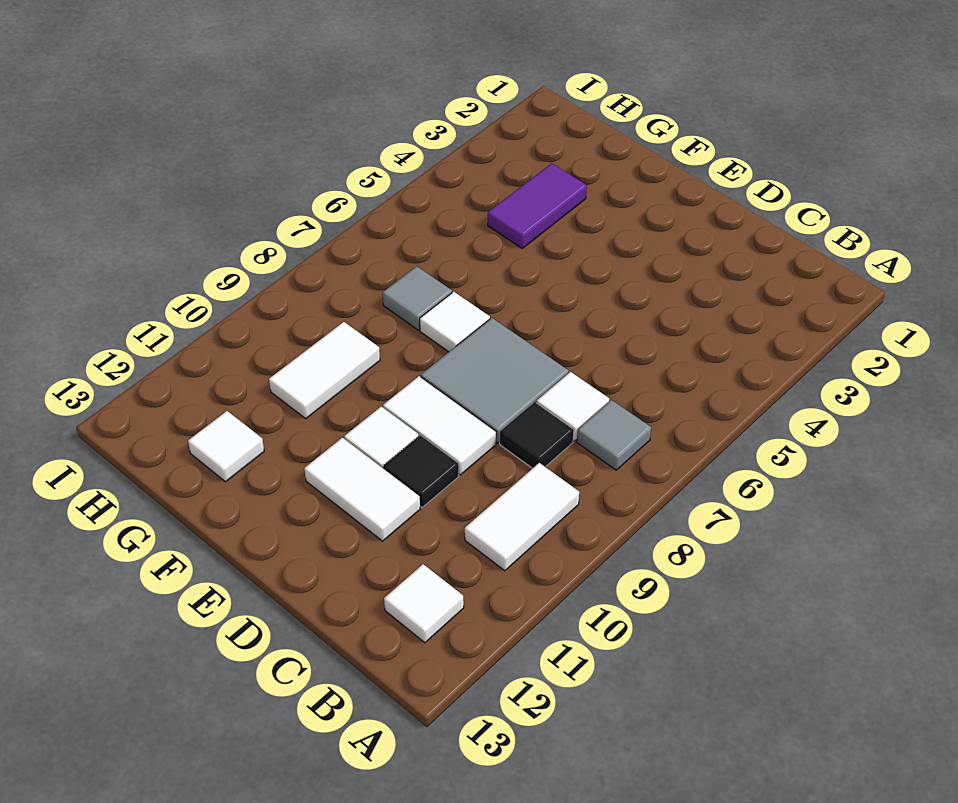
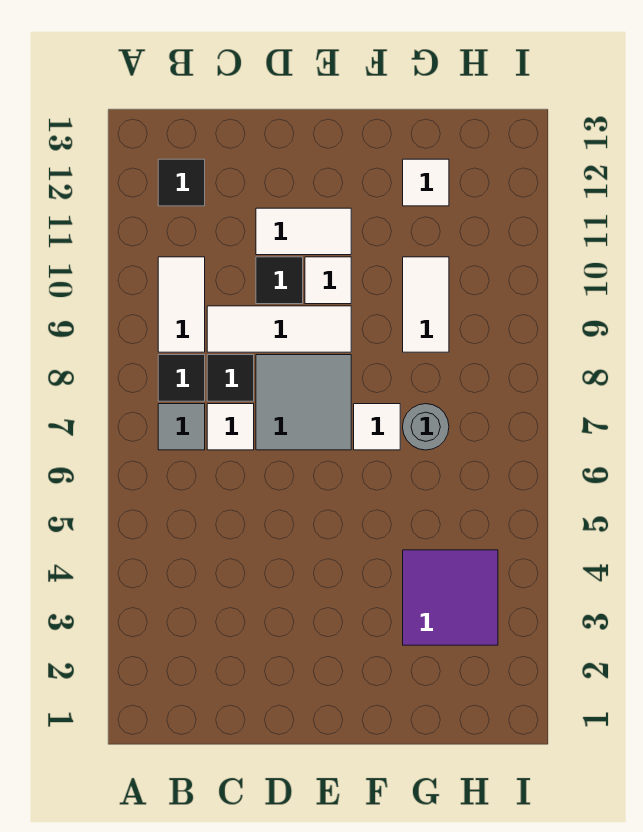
none -> black 1x1 tile [158,355,205,401]
white 1x1 tile [384,564,464,643] -> black 1x1 tile [158,159,205,206]
white 1x2 tile [383,376,496,475] -> white 1x3 tile [207,306,351,352]
purple 1x2 tile [488,163,587,248] -> purple 2x2 tile [403,550,498,645]
grey 1x1 tile [383,266,452,330] -> grey 1x1 round brick [403,404,449,450]

